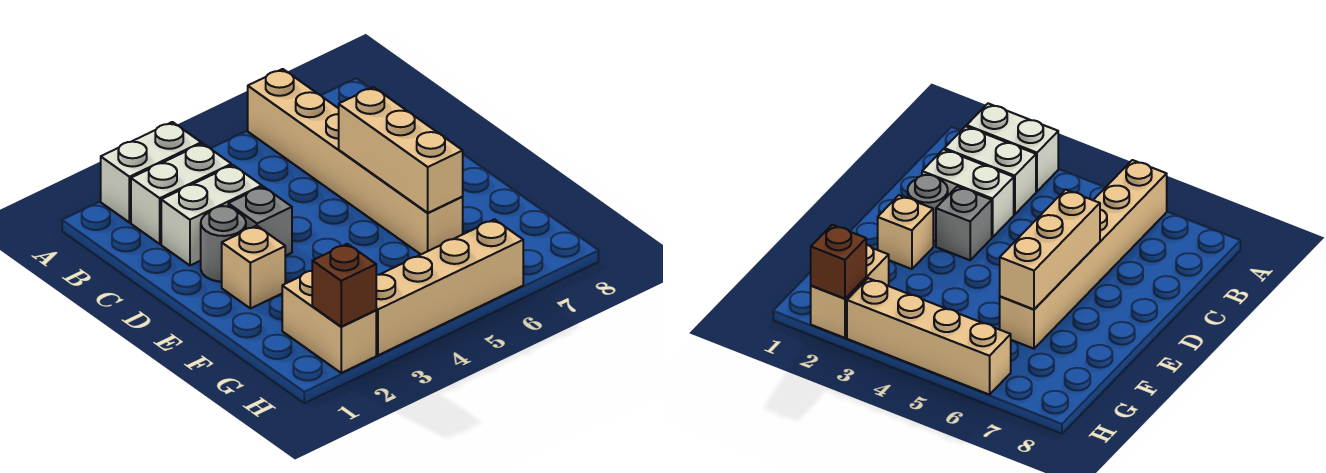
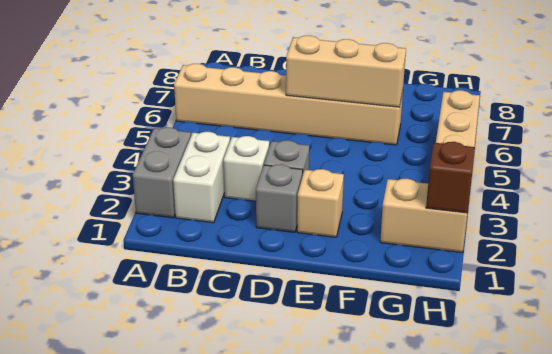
white 1x2 brick [101,122,201,223] -> grey 1x2 brick [133,127,191,218]
white 1x2 brick [161,165,262,265] -> white 1x1 brick [224,136,269,201]
grey 1x1 round brick [201,206,246,282] -> grey 1x1 brick [256,164,303,232]

